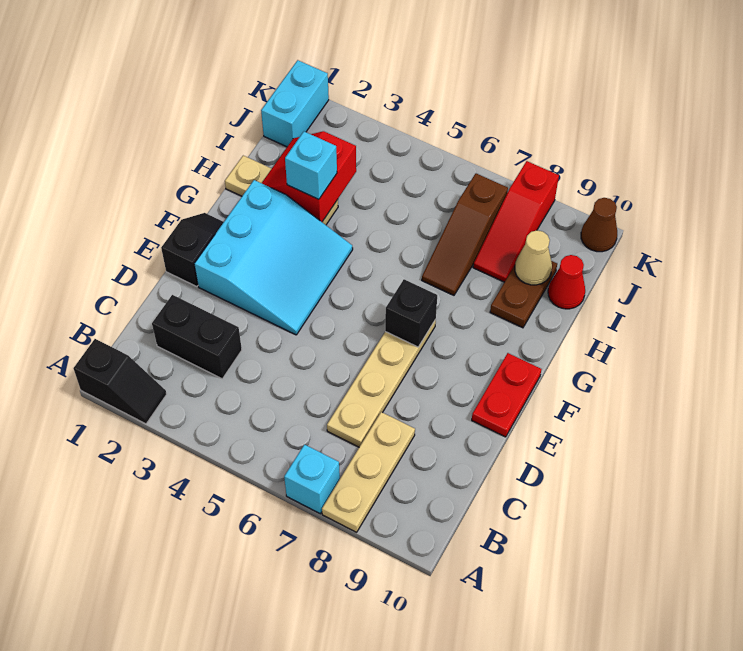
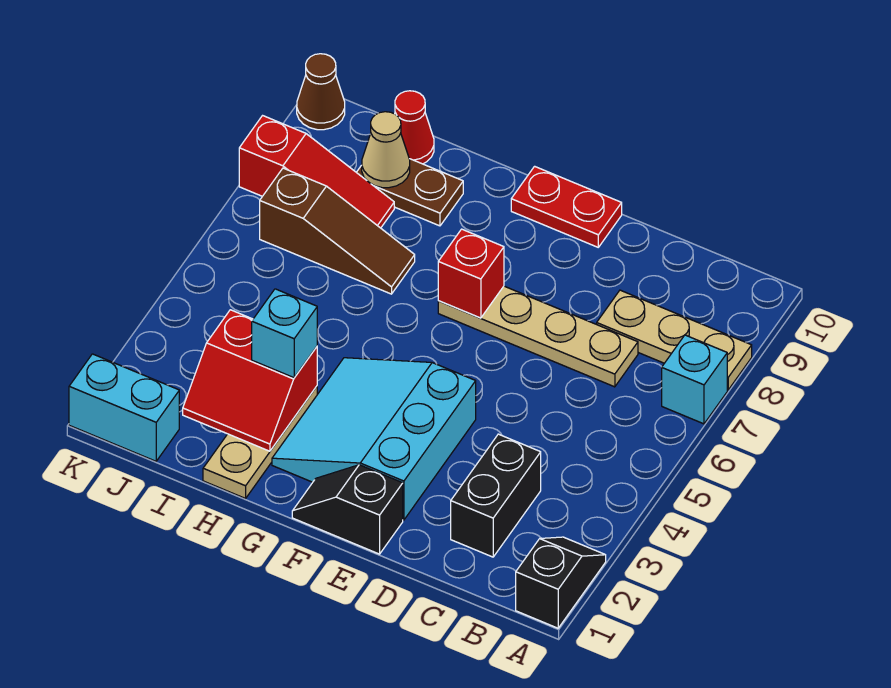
cyan 3x3 slope [194,180,353,335] -> cyan 3x3 slope turned to [272,358,476,520]
black 1x1 brick [385,279,437,347] -> red 1x1 brick [438,229,504,318]

